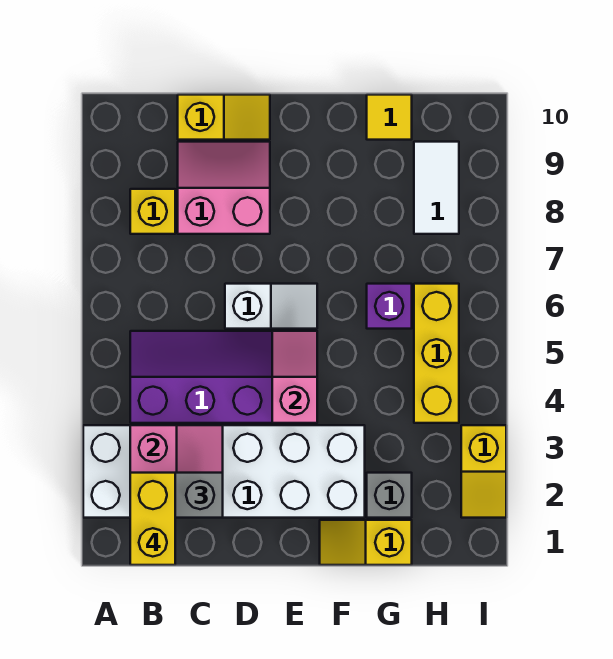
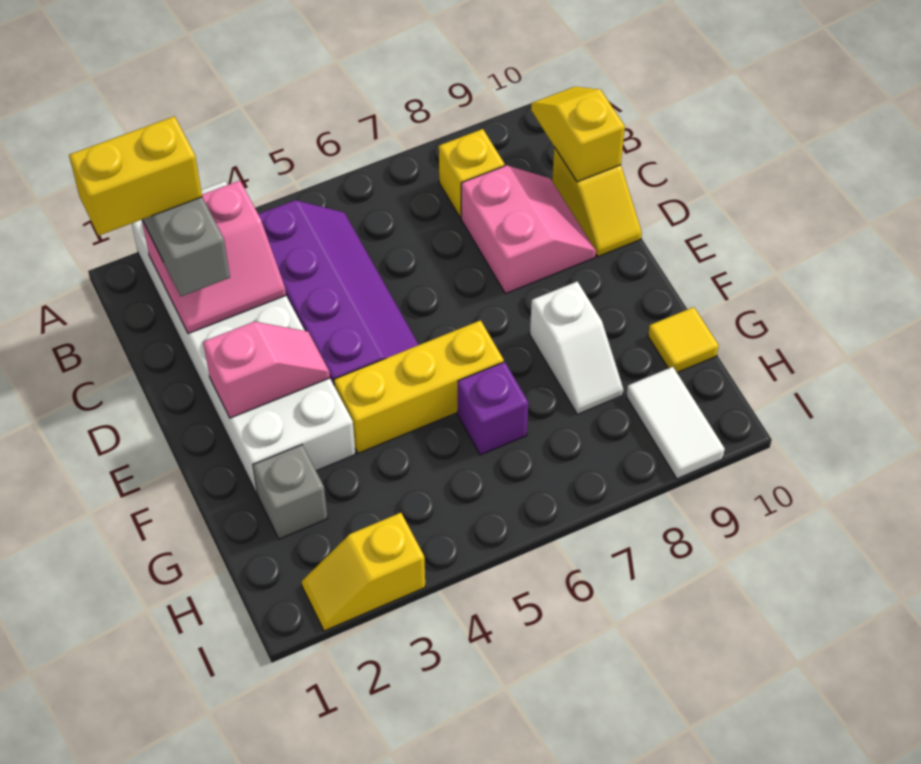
white 1x2 slope [225,284,317,329] -> white 1x2 slope moved to [530,282,623,414]
pink 1x2 slope [272,331,317,423] -> pink 1x2 slope moved to [203,322,330,418]
yellow 1x2 slope [320,520,412,565] -> yellow 1x2 slope moved to [531,87,625,182]
yellow 1x3 brick [414,284,459,423] -> yellow 1x3 brick moved to [334,320,504,453]
white 1x2 tile [414,142,459,234] -> white 1x2 tile turned to [626,367,725,479]

